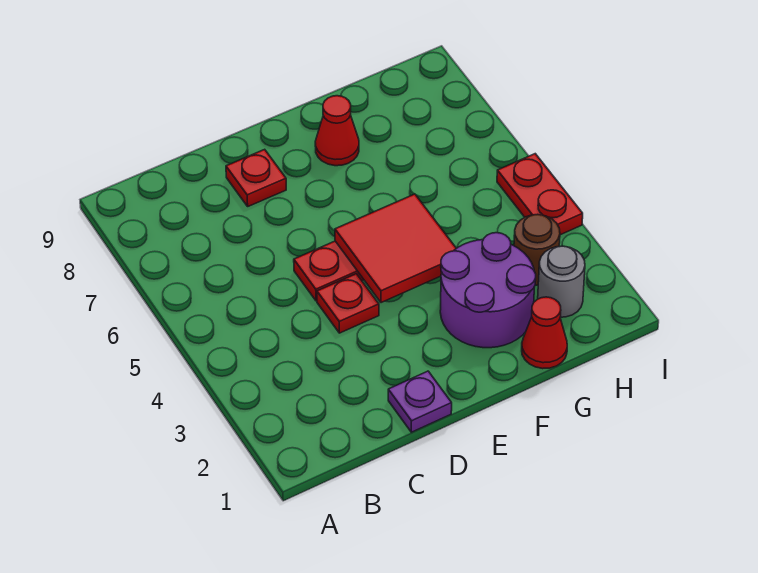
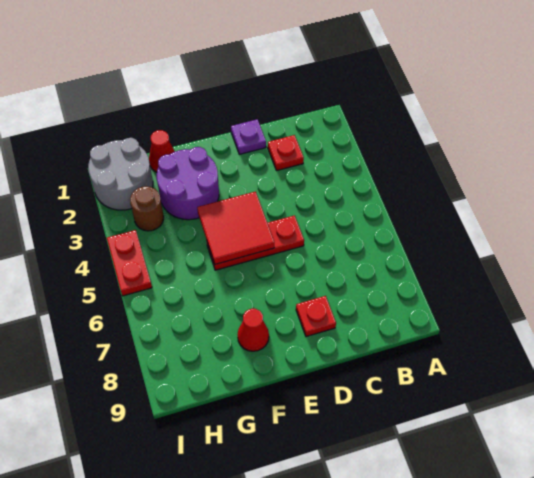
red 1x1 plate [317,274,379,333] -> red 1x1 plate moved to [268,135,304,171]
grey 1x1 round brick [538,246,585,317] -> grey 2x2 round brick [88,138,153,210]

